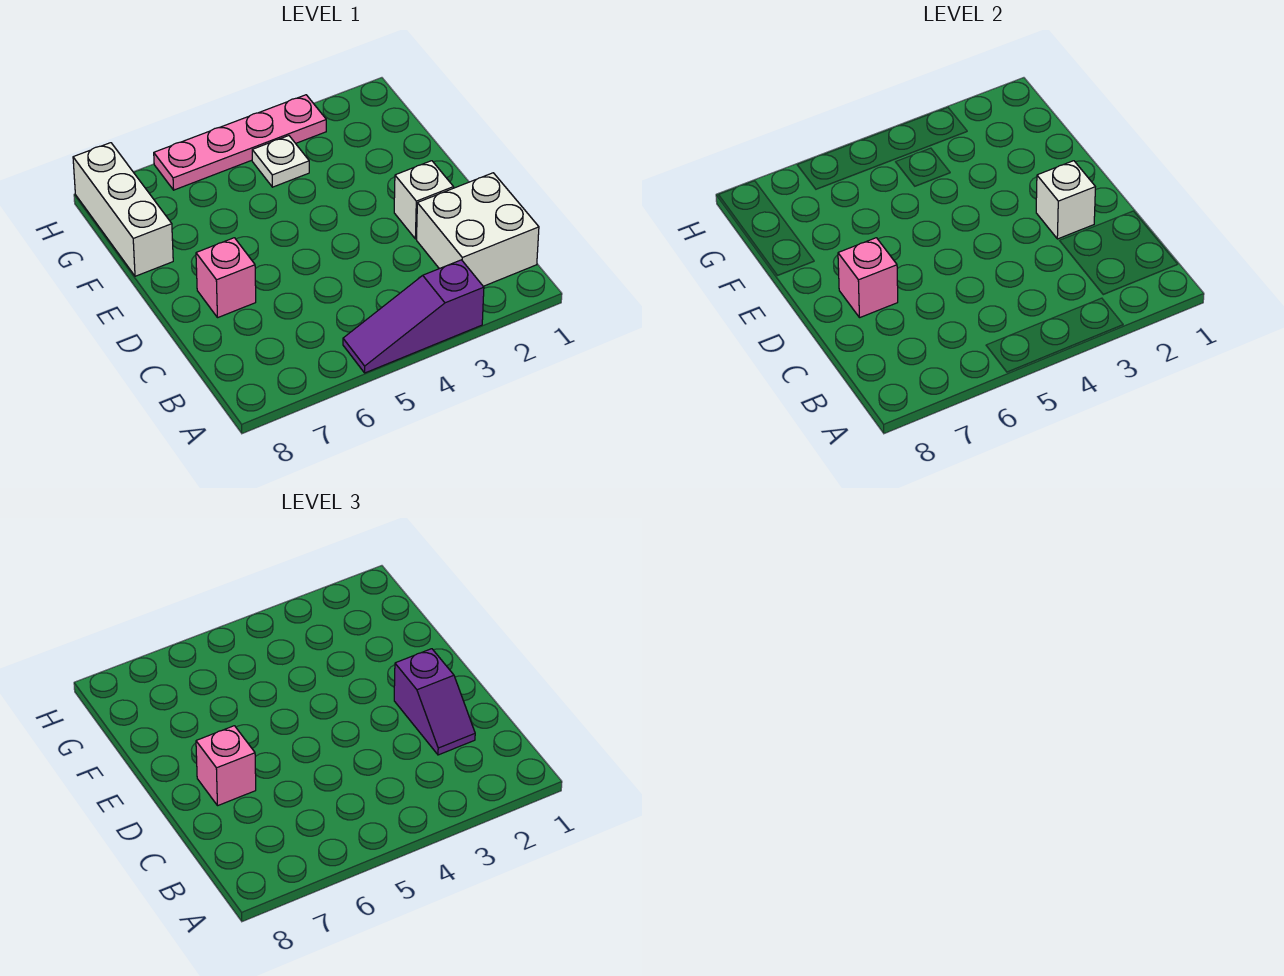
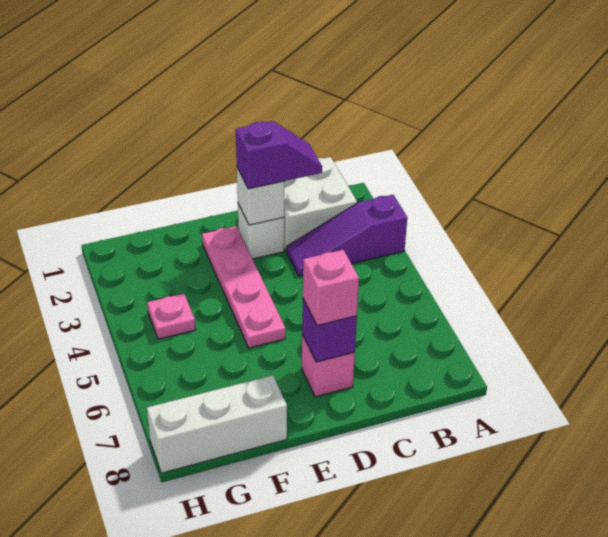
purple 1x3 slope [343,260,484,373] -> purple 1x3 slope turned to [287,195,407,276]
pink 1x1 brick [838,238,898,318] -> purple 1x1 brick [302,299,357,362]
white 1x1 plate [252,136,309,187] -> pink 1x1 plate [147,294,196,339]
pink 1x4 plate [154,95,326,190] -> pink 1x4 plate moved to [202,226,286,348]

